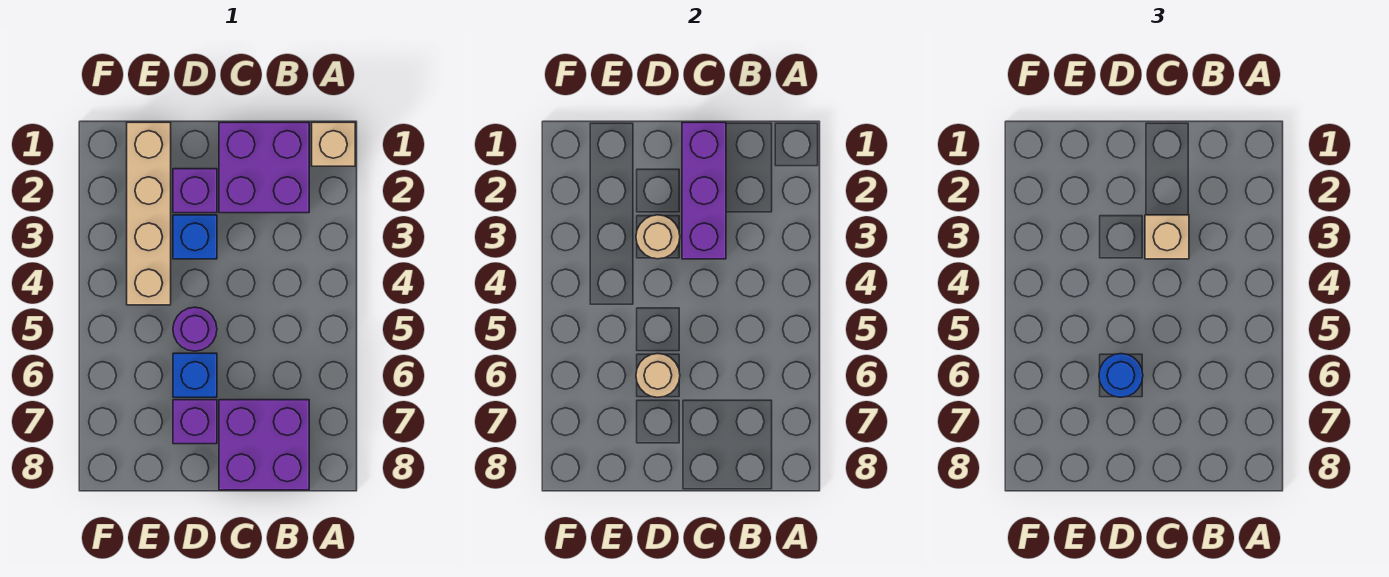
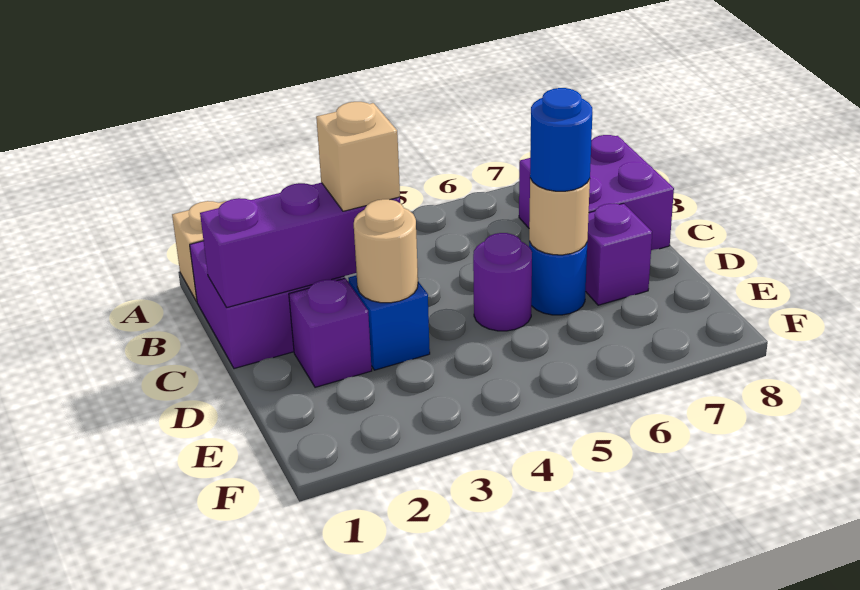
blue 1x1 brick [173,353,217,397] -> blue 1x1 round brick [529,241,587,315]
tan 1x4 brick [127,122,171,305] -> none

